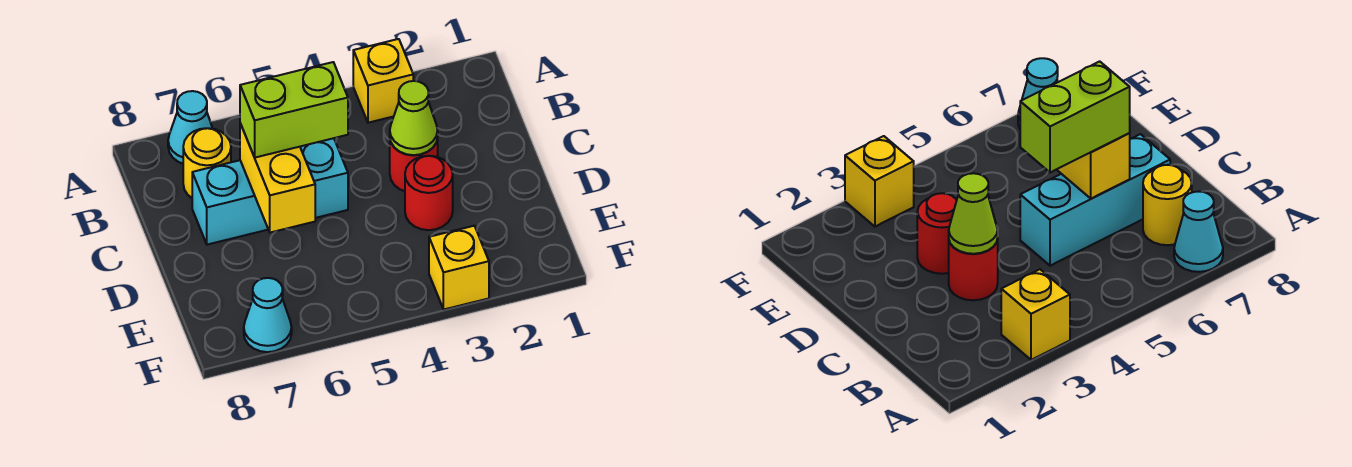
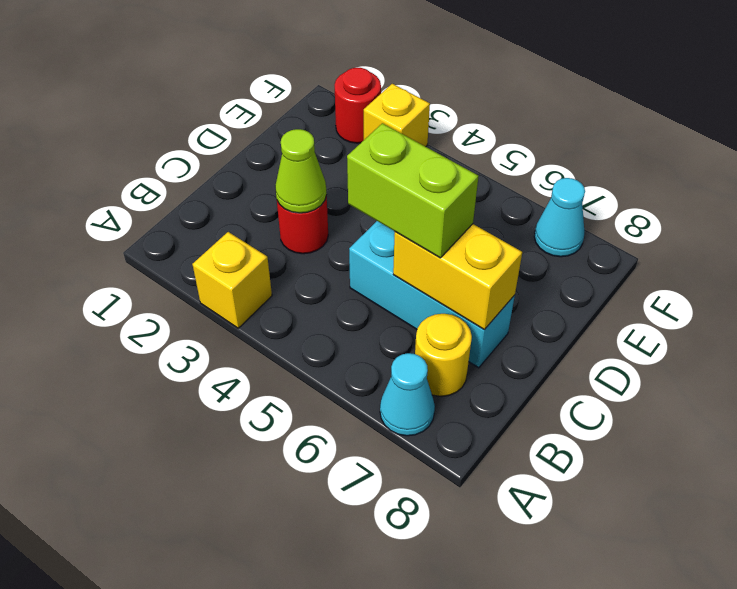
yellow 1x2 brick [240,123,315,233] -> yellow 1x2 brick turned to [393,224,522,329]
red 1x1 round brick [405,156,453,230] -> red 1x1 round brick moved to [335,68,381,143]

